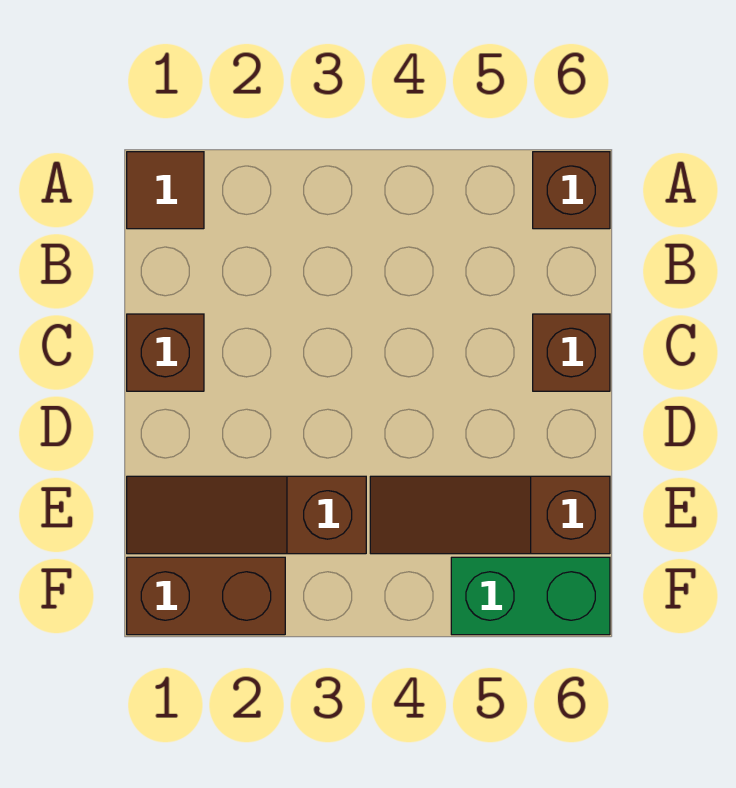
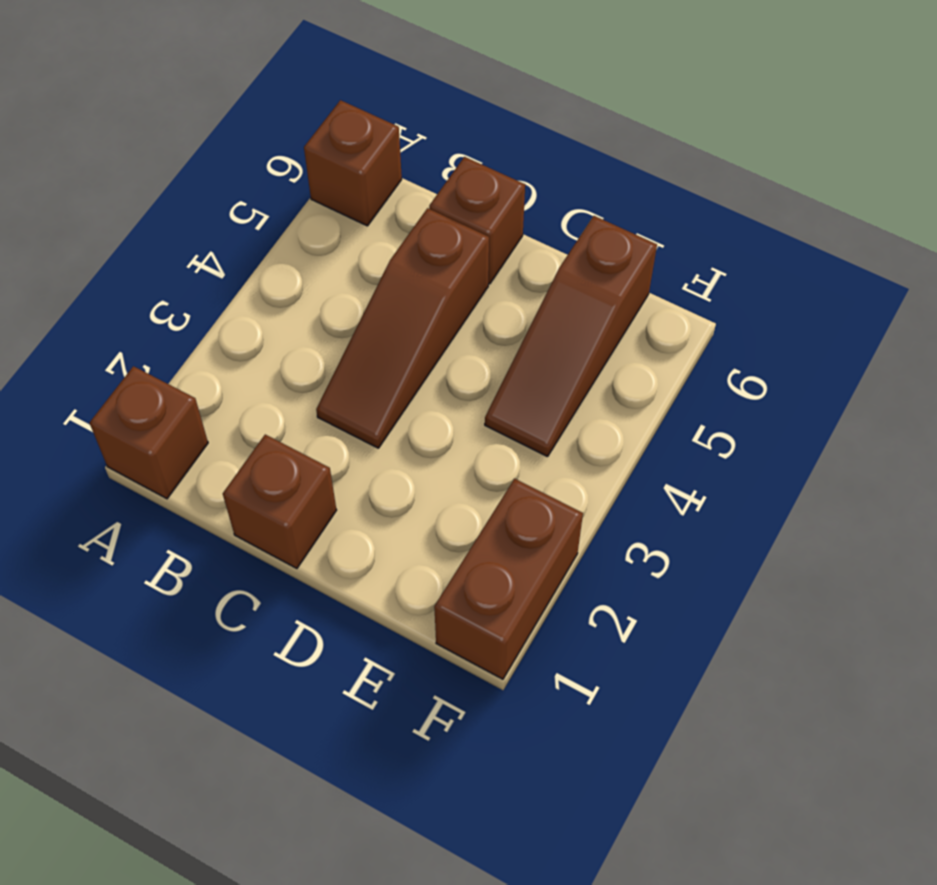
brown 1x1 tile [127,152,204,229] -> brown 1x1 brick [89,366,208,499]
brown 1x3 slope [127,476,366,554] -> brown 1x3 slope moved to [316,208,489,448]
green 1x2 brick [451,557,610,635] -> none

